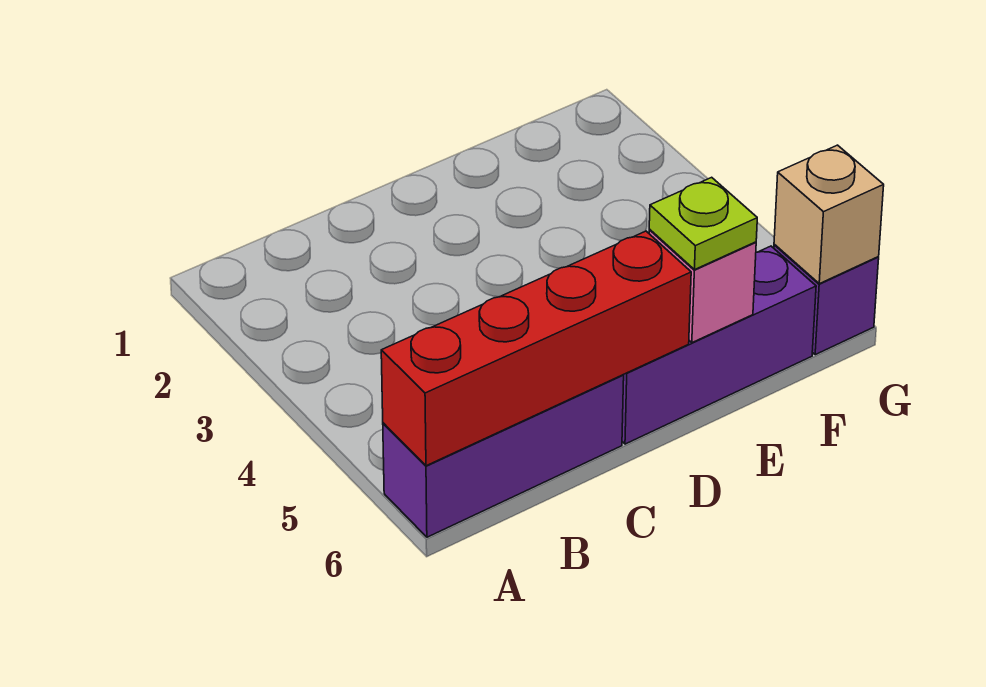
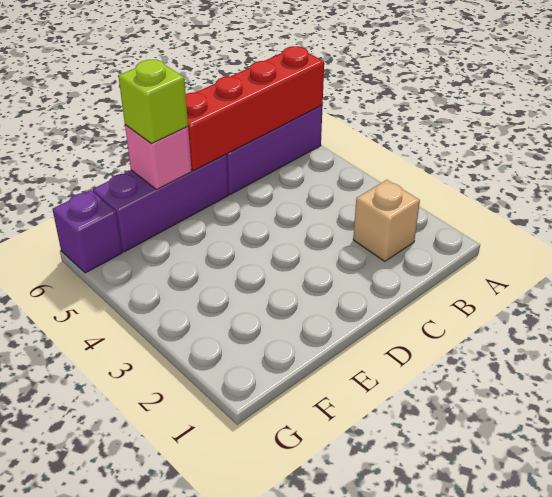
lime 1x1 plate [649,177,757,270] -> lime 1x1 brick [119,59,188,144]
tan 1x1 brick [774,145,884,284] -> tan 1x1 brick moved to [353,180,420,261]

